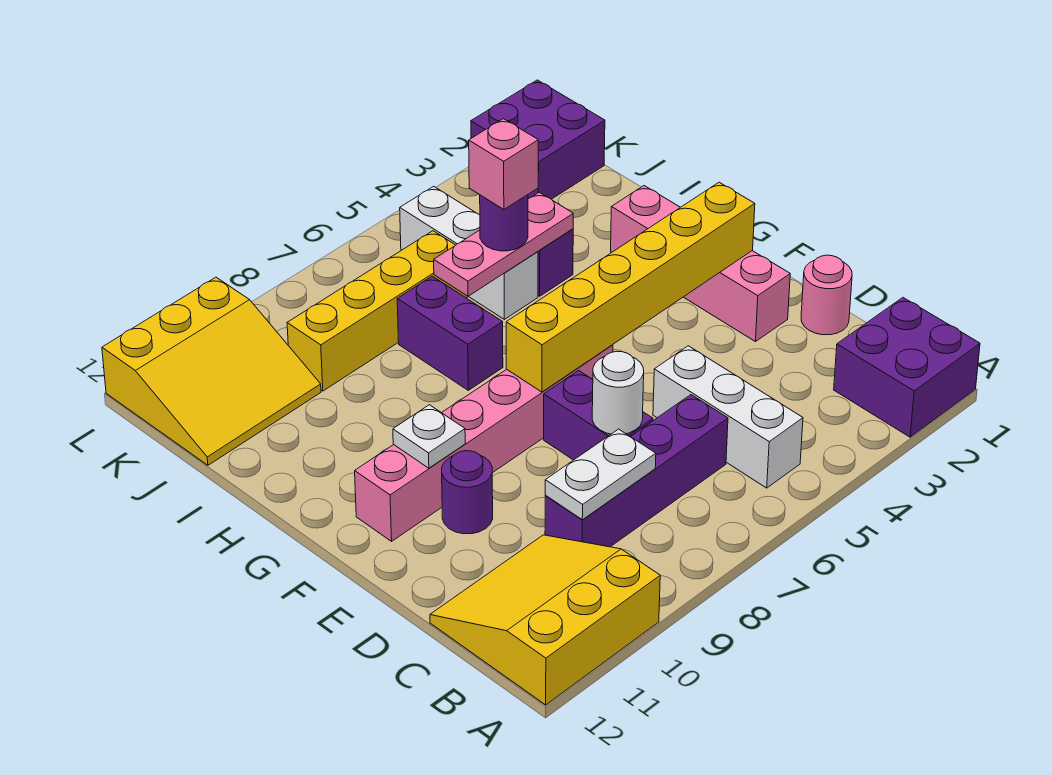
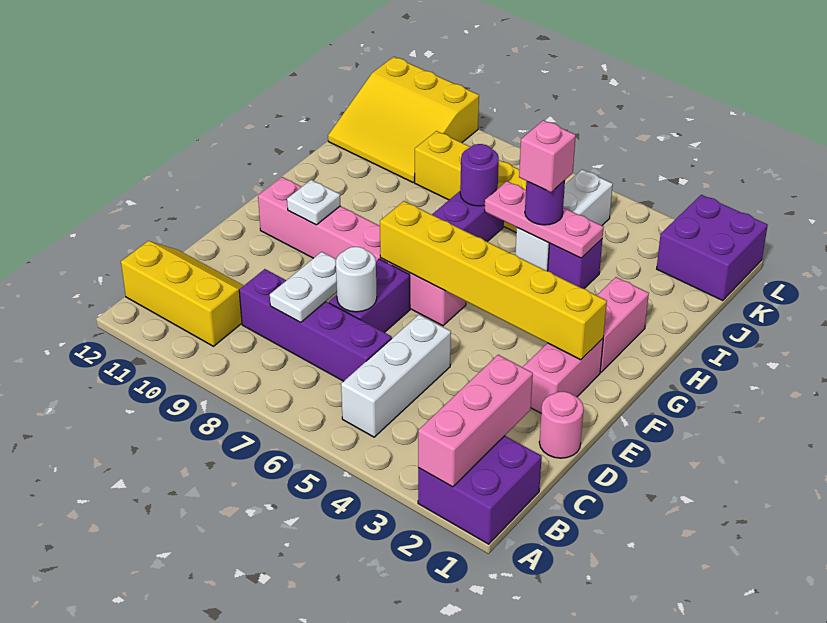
none -> pink 1x3 brick [418,355,533,487]
yellow 3x3 slope [430,535,660,705] -> yellow 2x3 slope [121,241,244,346]
white 1x2 plate [545,429,656,520] -> white 1x2 plate turned to [270,252,337,322]
purple 1x1 round brick [442,451,493,534] -> purple 1x1 round brick moved to [460,144,499,206]

